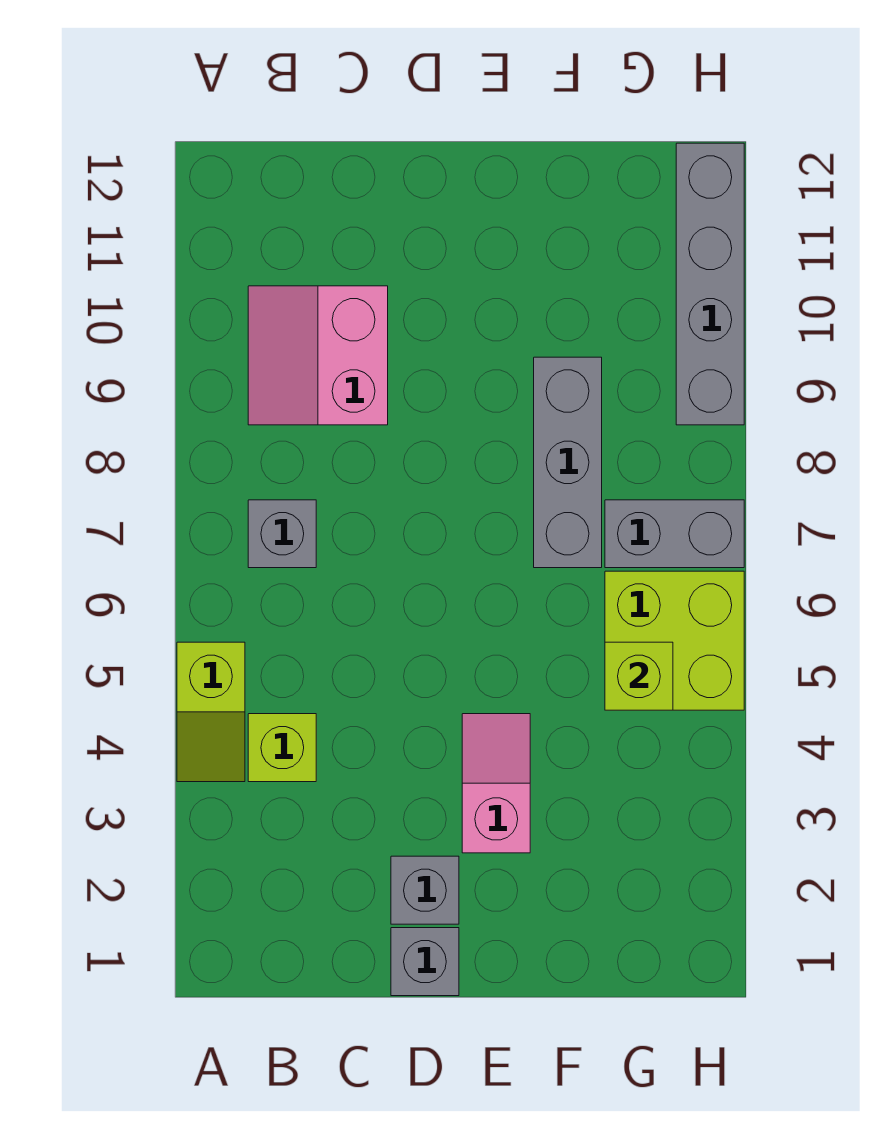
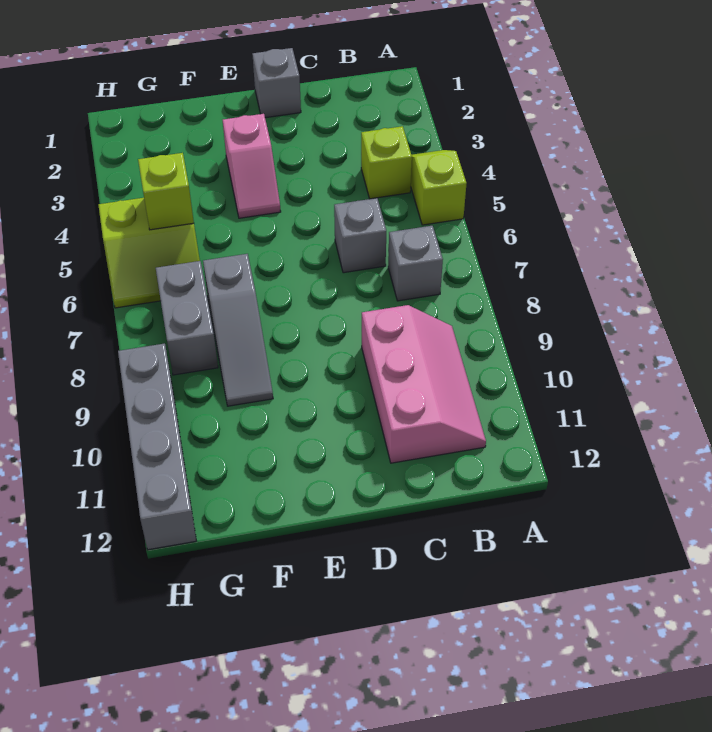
pink 2x2 slope [248,286,388,425] -> pink 2x3 slope [362,305,486,463]
grey 1x1 brick [391,856,459,924] -> grey 1x1 brick moved to [334,198,386,273]
grey 1x3 brick [534,357,602,568] -> grey 1x3 slope [203,254,273,406]
lime 2x2 brick [605,571,744,710] -> lime 2x2 slope [99,198,200,308]
grey 1x2 brick [605,500,744,568] -> grey 1x2 brick turned to [156,261,218,375]

